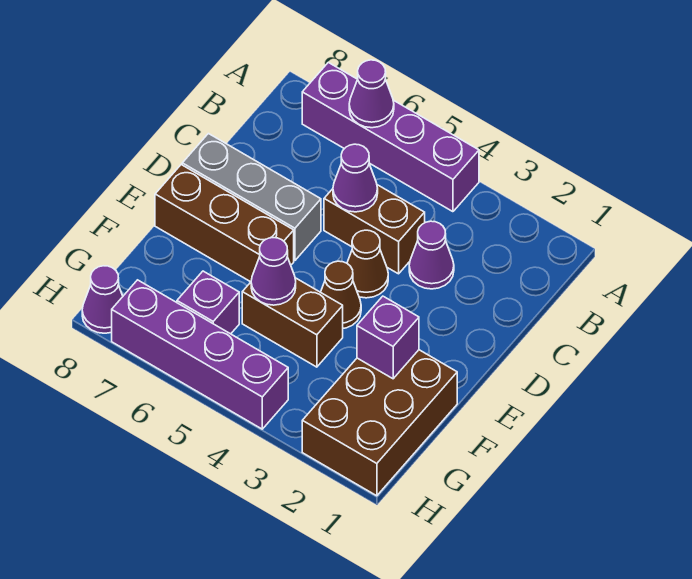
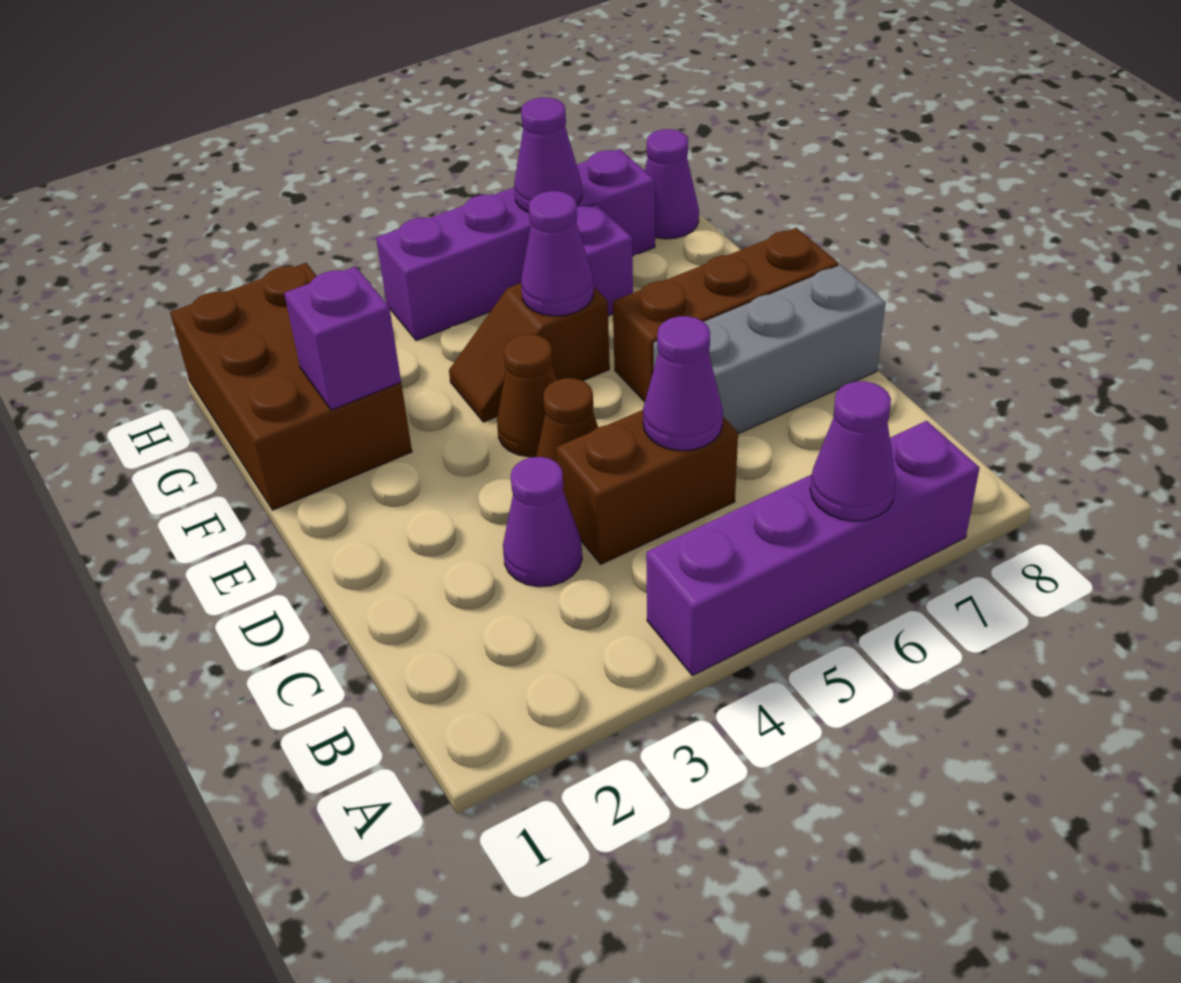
brown 1x2 brick [242,278,343,367] -> brown 1x2 slope [449,283,610,422]
none -> purple 1x1 cone [514,98,582,212]

